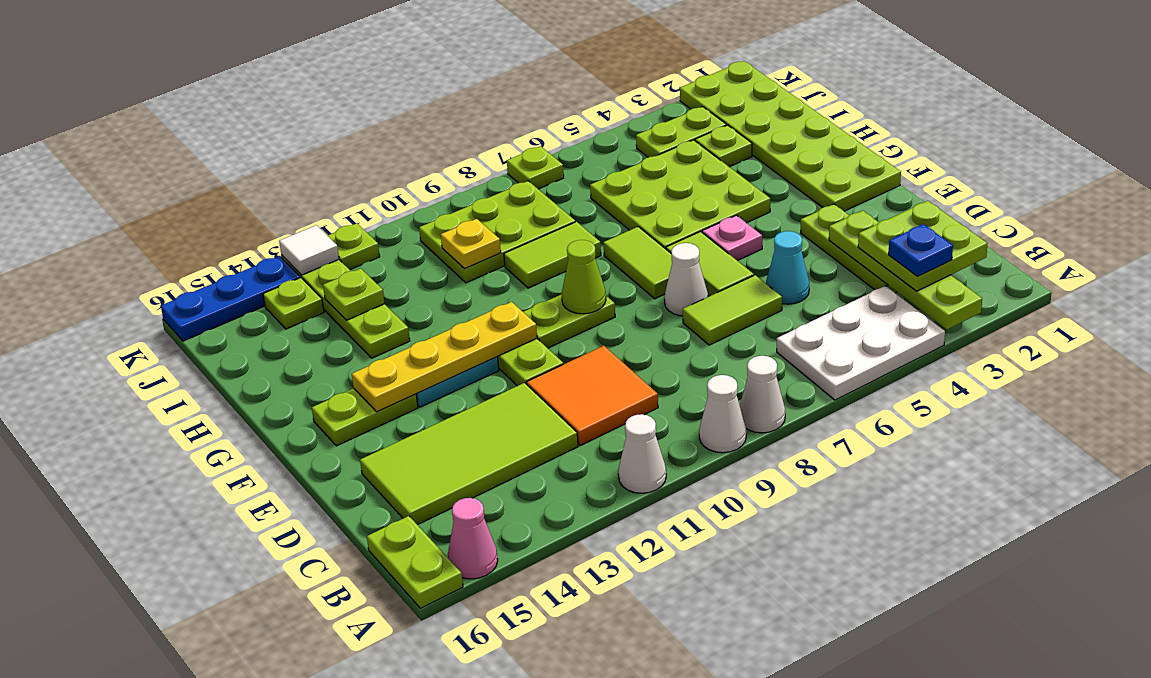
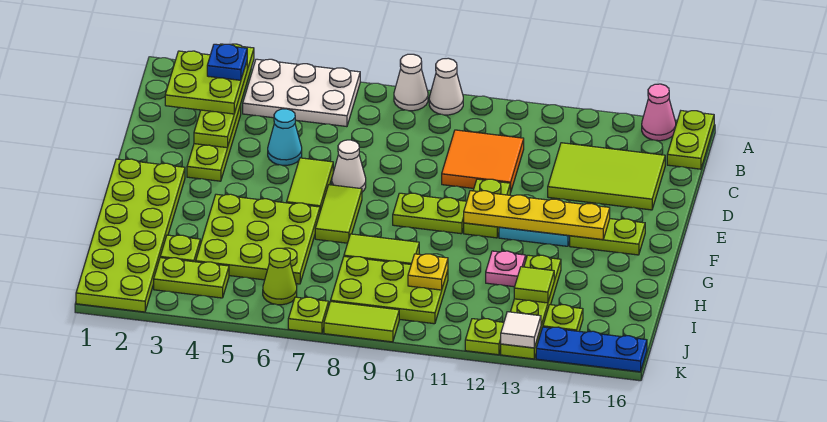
white 1x1 cone [618,414,666,493] -> none
lime 2x4 tile [360,383,578,525] -> lime 2x3 tile [548,143,665,210]
lime 1x2 tile [683,275,782,345] -> lime 1x2 tile moved to [324,301,399,342]
pink 1x1 plate [702,215,762,261] -> pink 1x1 plate moved to [486,251,526,287]
lime 1x1 cone [562,240,606,314] -> lime 1x1 cone moved to [263,248,297,305]
lime 1x1 plate [323,268,385,320] -> lime 1x1 tile [514,267,554,303]

